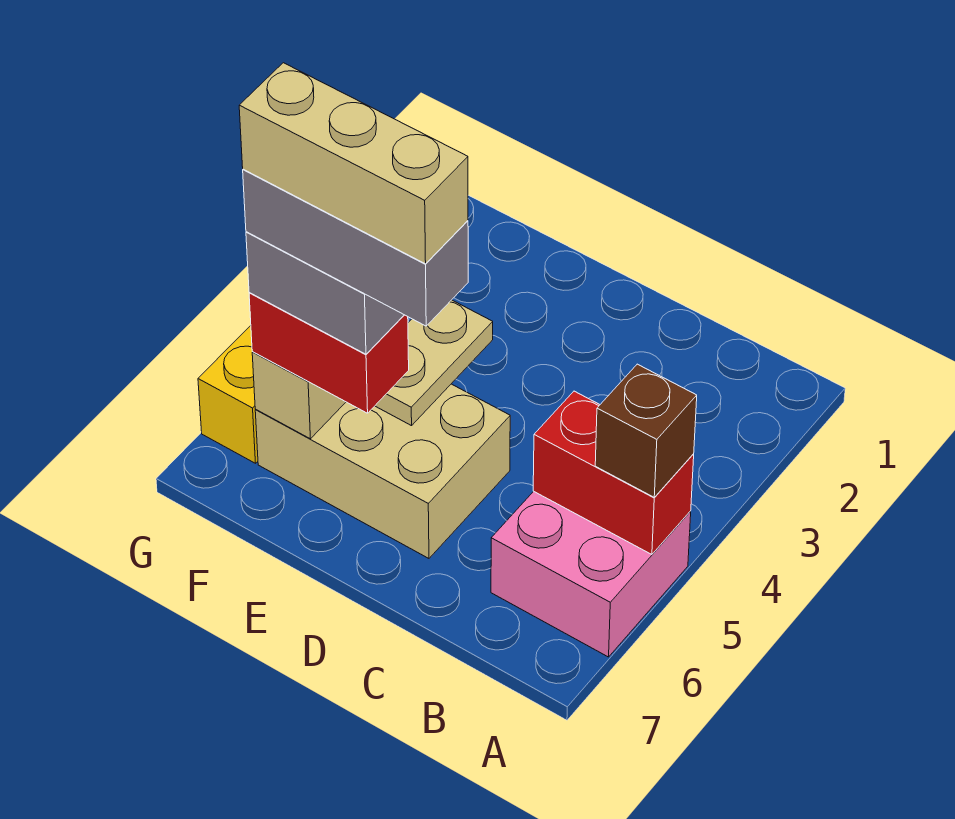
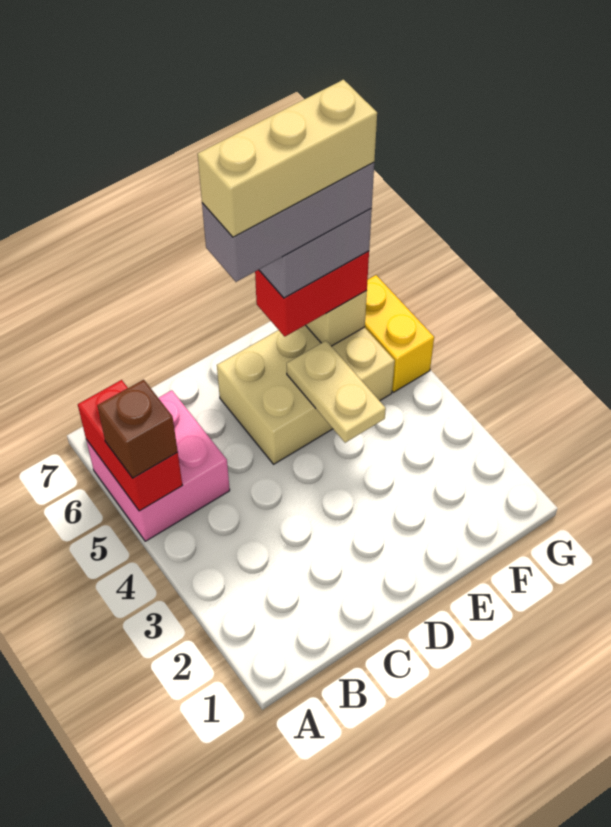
red 1x2 brick [533,391,694,554] -> red 1x2 brick turned to [78,380,182,511]

